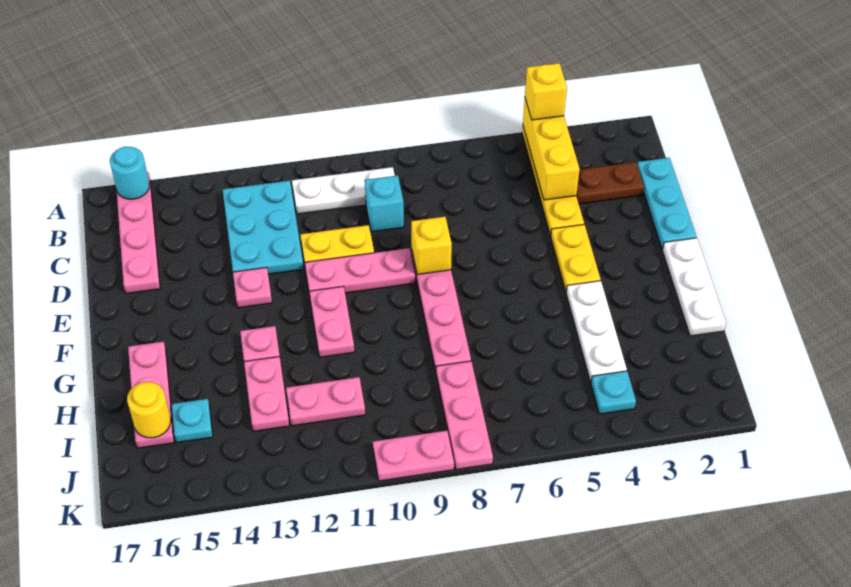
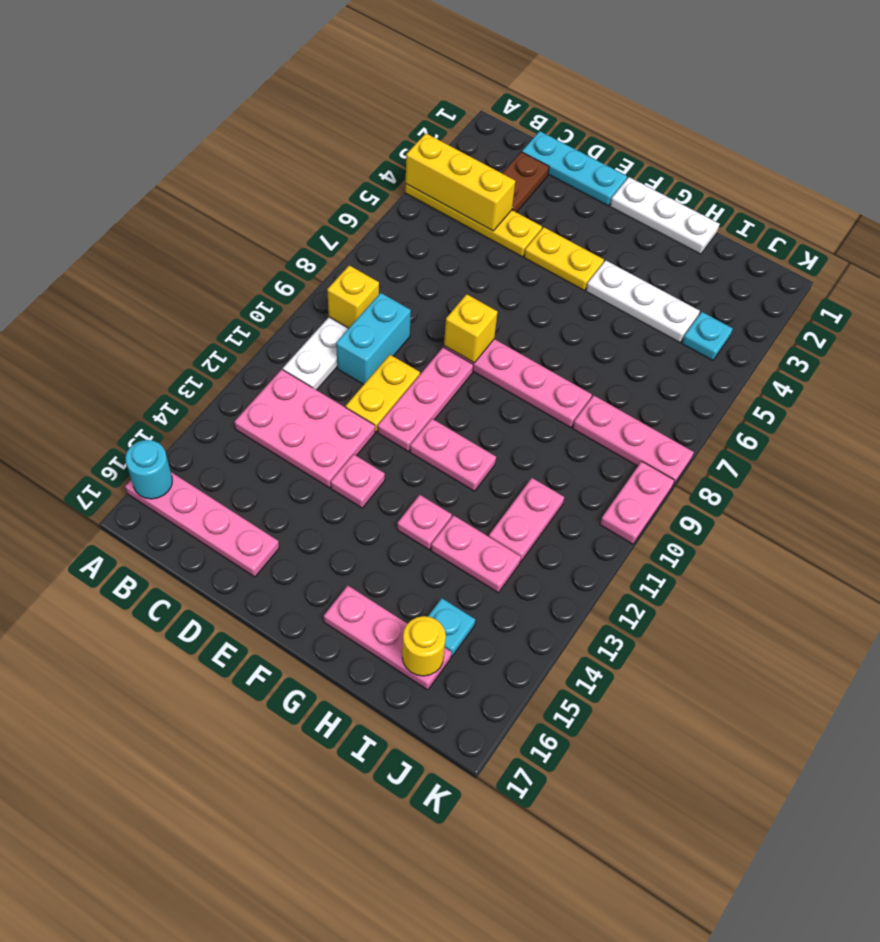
yellow 1x1 brick [525,63,567,120] -> yellow 1x1 brick moved to [327,265,379,328]
cyan 2x3 plate [223,181,304,274] -> pink 2x3 plate [234,369,375,488]
cyan 1x1 brick [365,175,404,232] -> cyan 1x2 brick [336,293,411,384]

